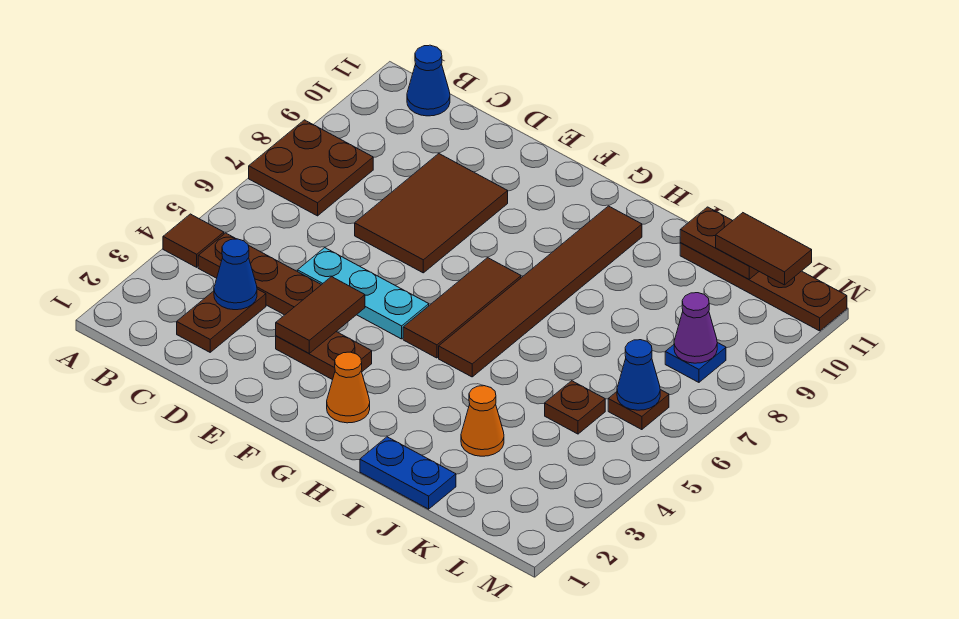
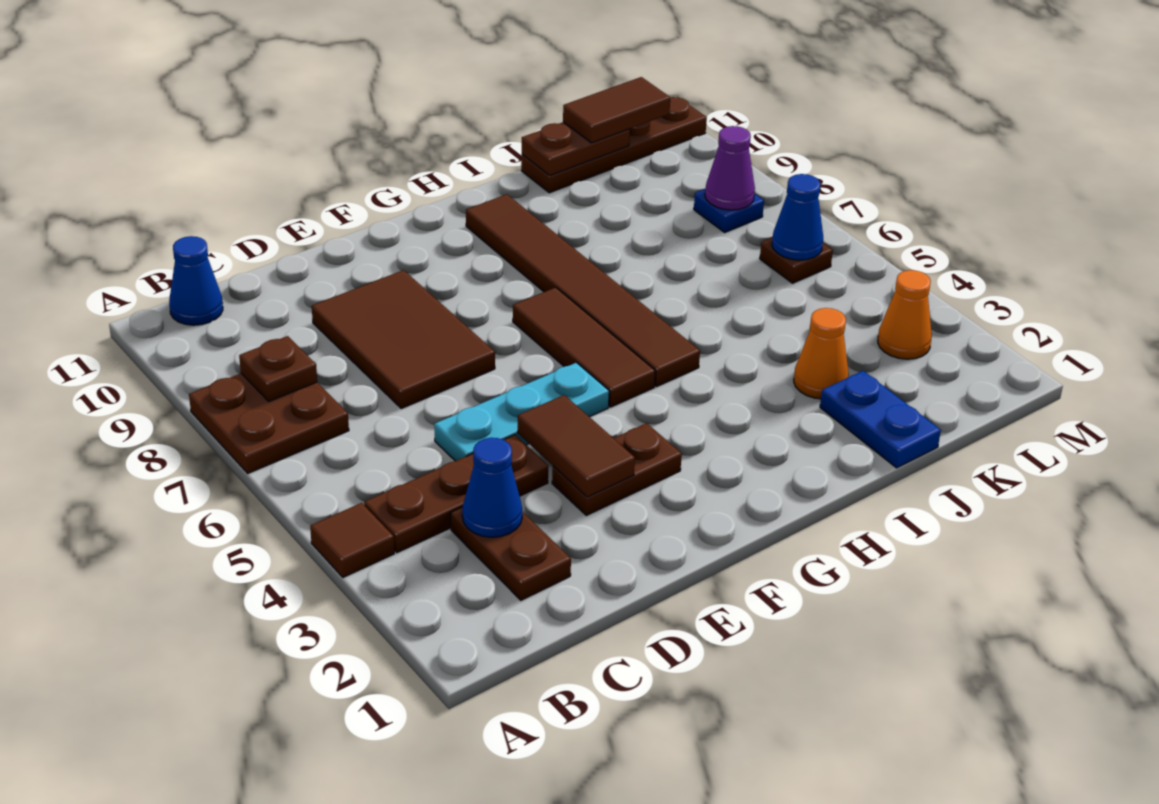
orange 1x1 cone [327,352,370,423] -> orange 1x1 cone moved to [878,270,932,359]
blue 1x2 plate [360,437,456,509] -> blue 1x2 plate turned to [820,371,941,468]
brown 1x1 plate [545,381,605,434] -> brown 1x1 plate moved to [239,336,317,401]

